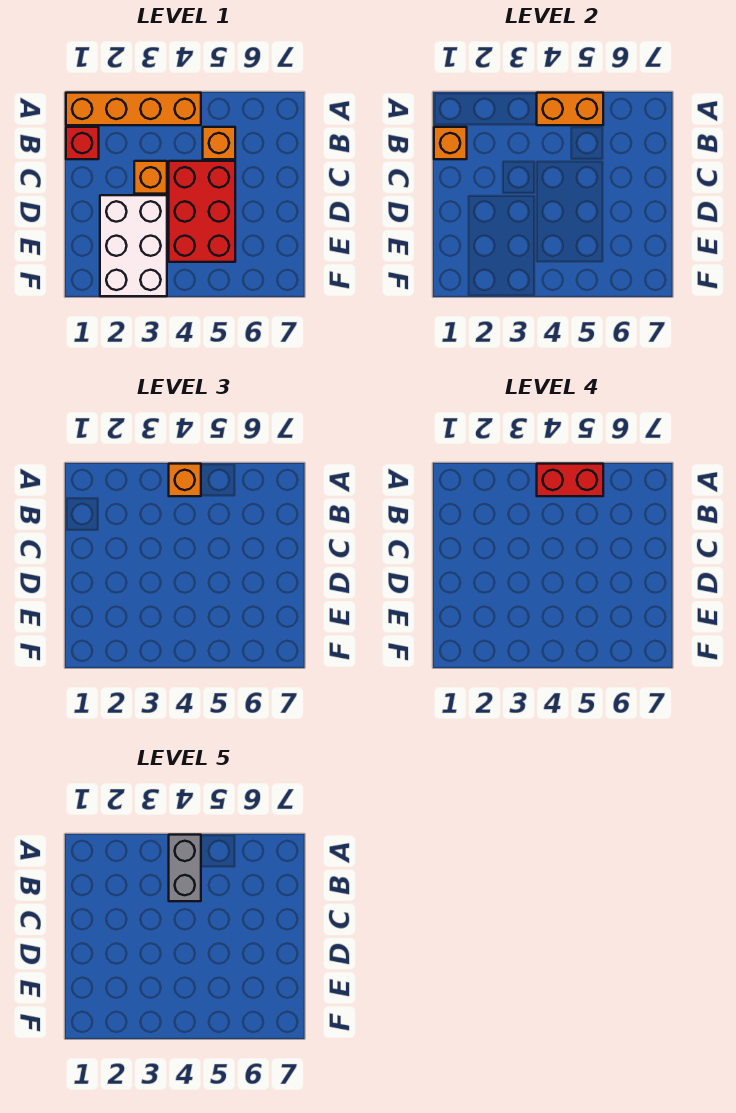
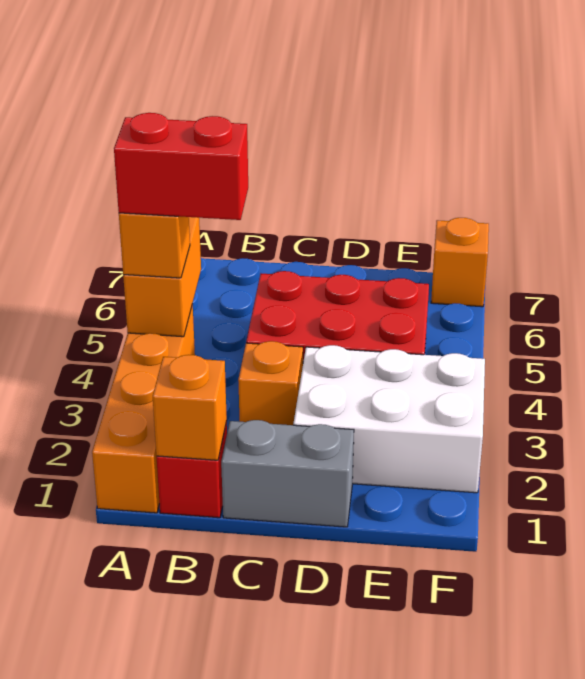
red 1x2 brick [537,464,603,496] -> red 1x2 brick turned to [114,113,248,220]
grey 1x2 brick [169,835,201,901] -> grey 1x2 brick moved to [221,420,354,527]
orange 1x1 brick [203,127,235,159] -> orange 1x1 brick moved to [431,218,489,307]

